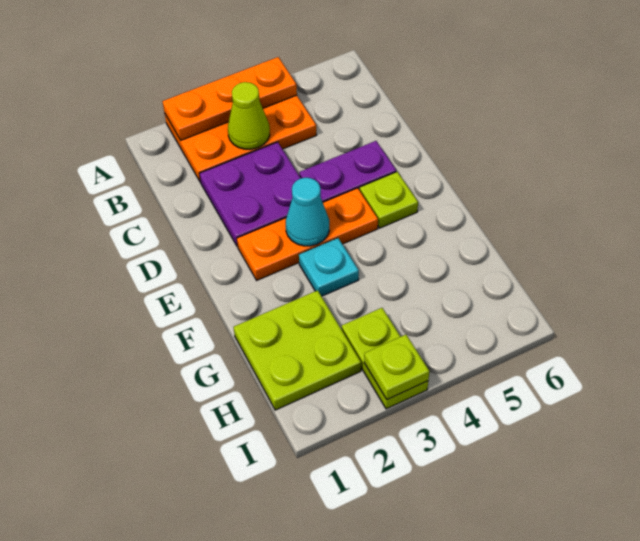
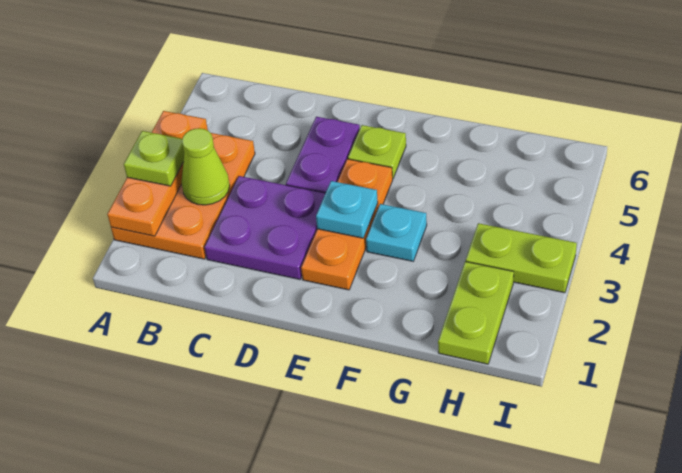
cyan 1x1 cone [286,178,329,246] -> cyan 1x1 plate [316,181,378,238]
lime 2x2 plate [234,290,361,410] -> lime 1x2 plate [438,261,514,364]
lime 1x1 plate [364,335,429,399] -> lime 1x1 plate moved to [124,131,184,186]

